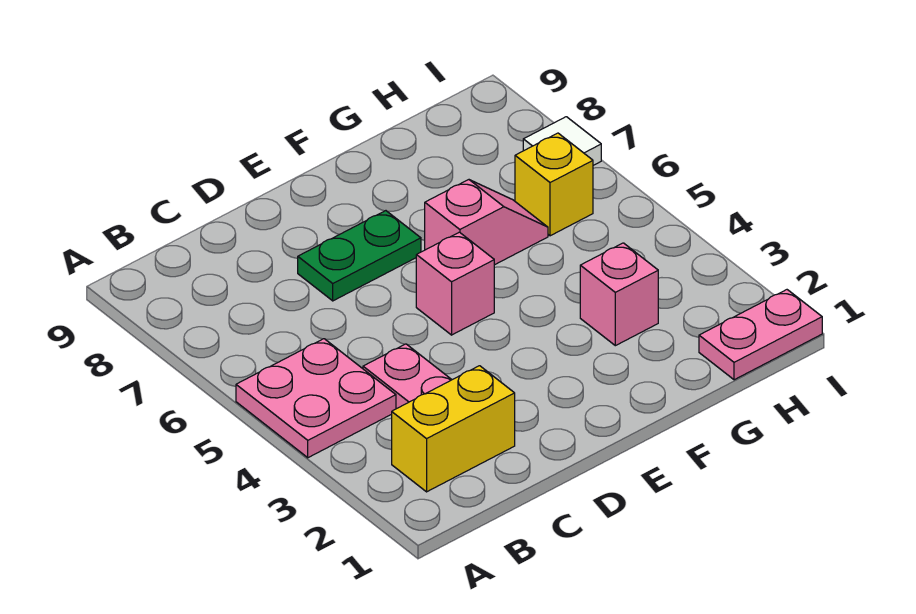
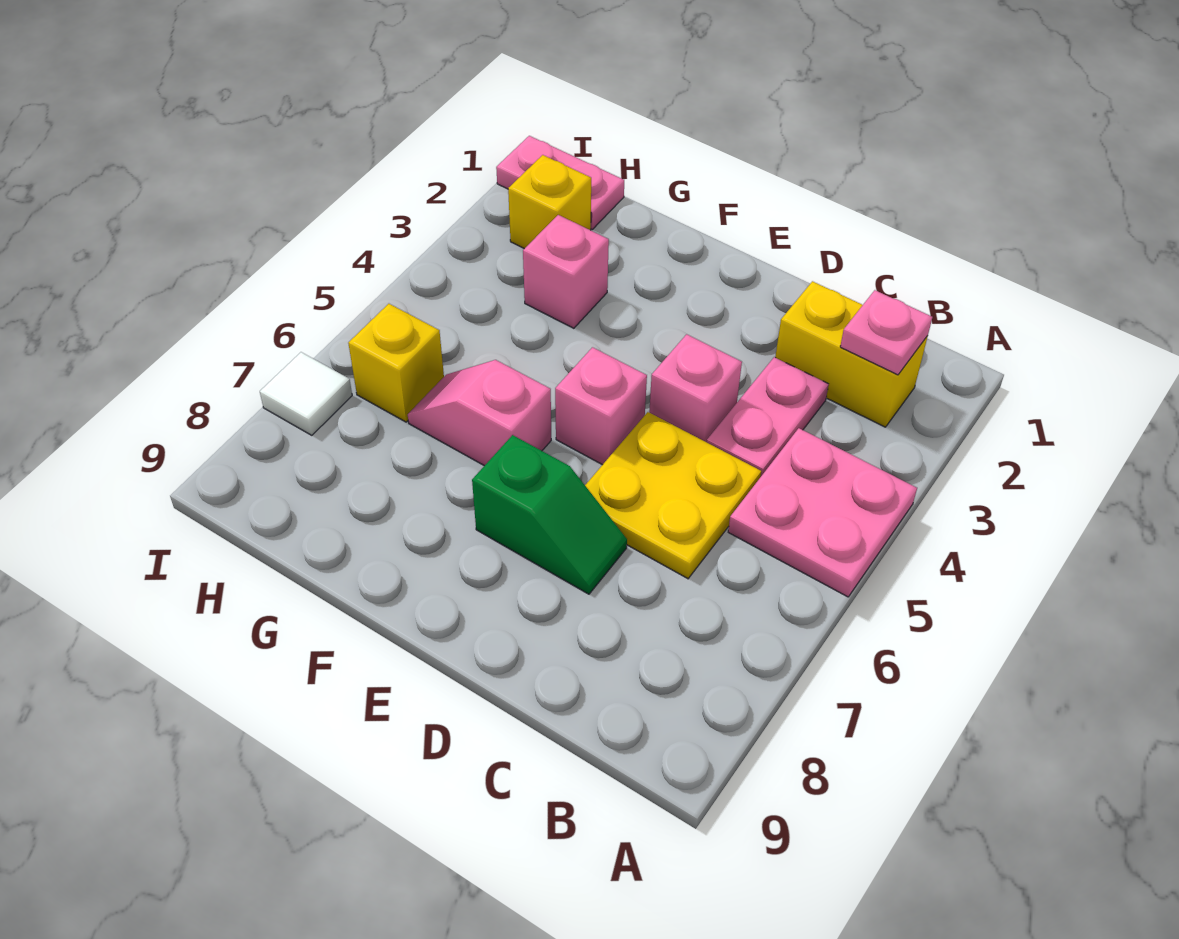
none -> pink 1x1 plate [840,290,932,375]
none -> yellow 2x2 plate [585,412,761,579]
none -> pink 1x1 brick [649,334,742,442]
green 1x2 plate [298,211,421,301] -> green 1x2 slope [472,435,627,594]
none -> yellow 1x1 brick [508,155,591,249]

